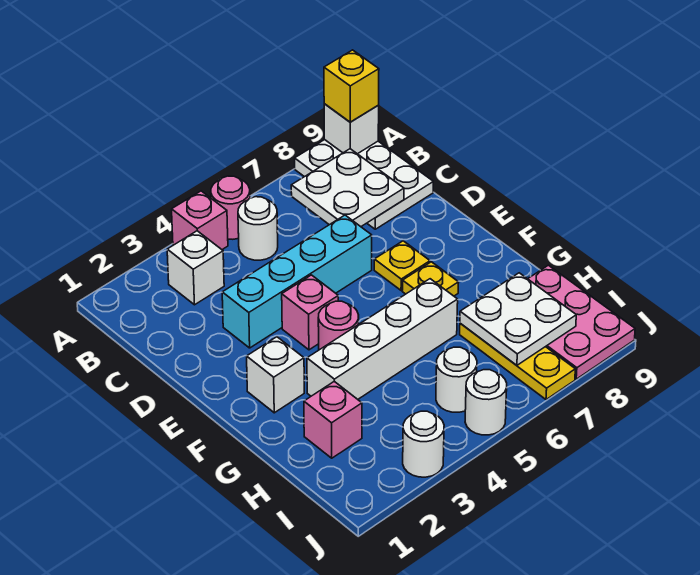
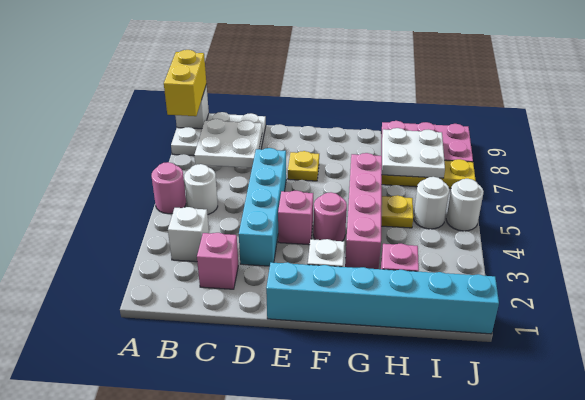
pink 1x1 brick [172,191,228,249] -> pink 1x1 brick moved to [197,233,238,289]
yellow 1x1 brick [324,50,379,122] -> yellow 1x2 brick [164,50,206,116]
none -> cyan 1x6 brick [266,262,499,334]
yellow 1x1 plate [402,262,459,296] -> yellow 1x1 plate moved to [381,195,413,228]
white 1x4 brick [307,279,458,399] -> pink 1x4 brick [345,153,382,269]
white 1x1 round brick [403,411,444,477] -> none

